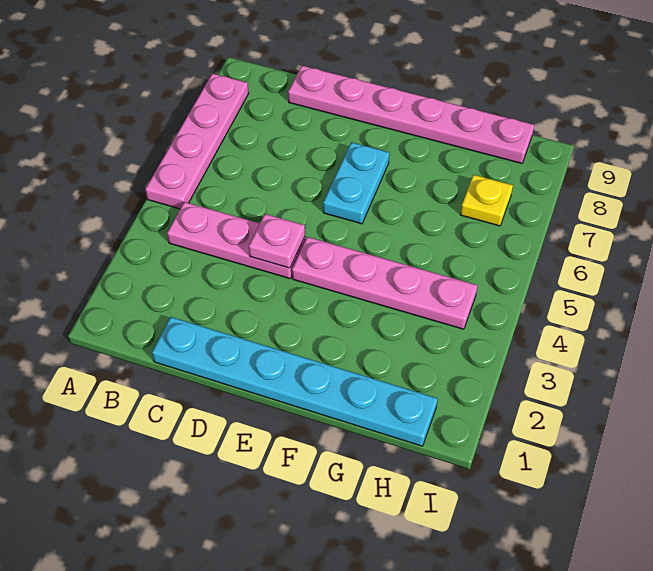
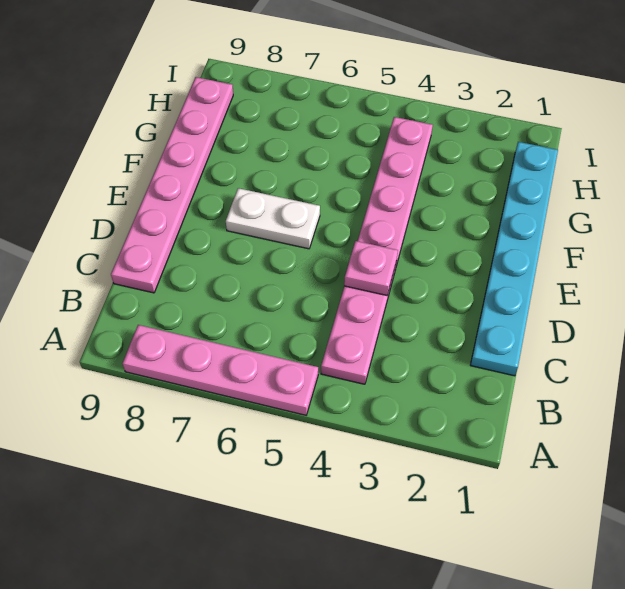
cyan 1x2 plate [323,142,389,224] -> white 1x2 plate [226,188,320,249]
yellow 1x1 plate [460,175,513,226] -> none

